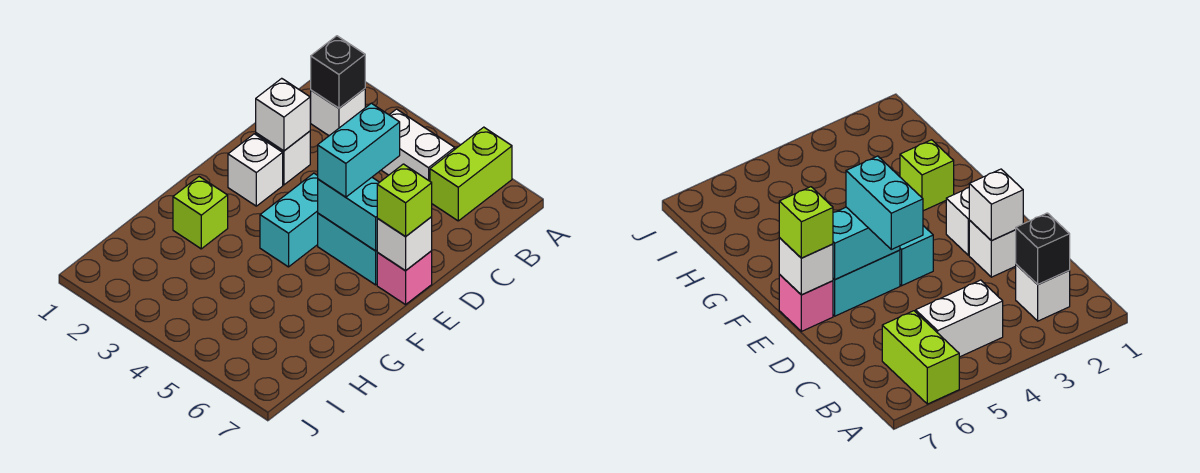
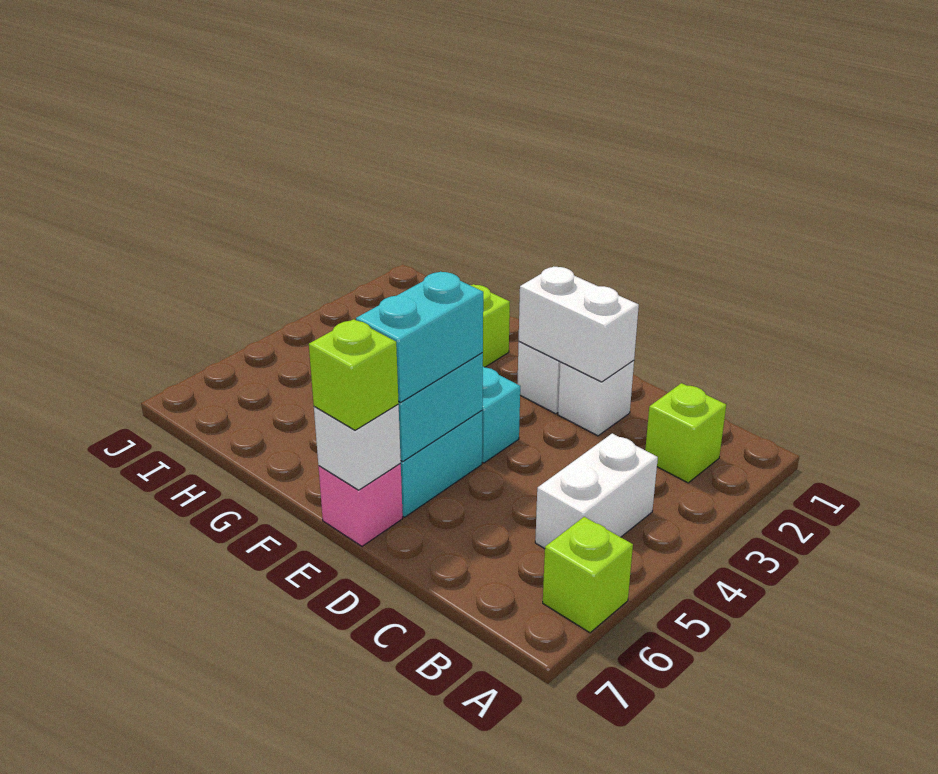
lime 1x2 brick [430,127,512,221] -> lime 1x1 brick [543,517,633,633]
white 1x1 brick [310,89,365,136] -> lime 1x1 brick [645,383,726,483]
black 1x1 brick [311,36,365,108] -> none
white 1x1 brick [256,78,310,151] -> white 1x2 brick [519,266,639,382]
cyan 1x2 brick [318,103,400,197] -> cyan 1x2 brick turned to [356,272,483,402]

